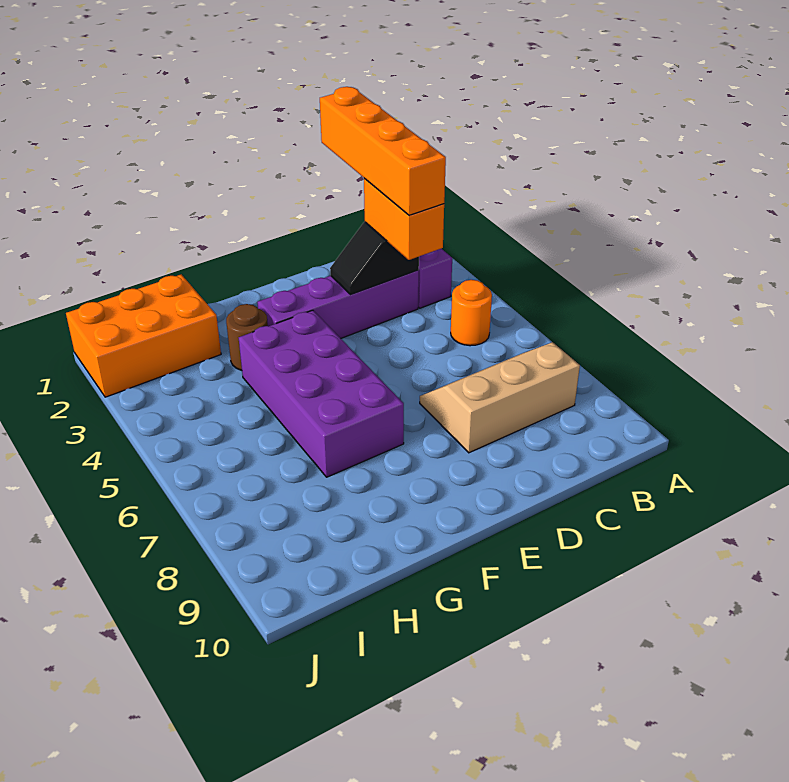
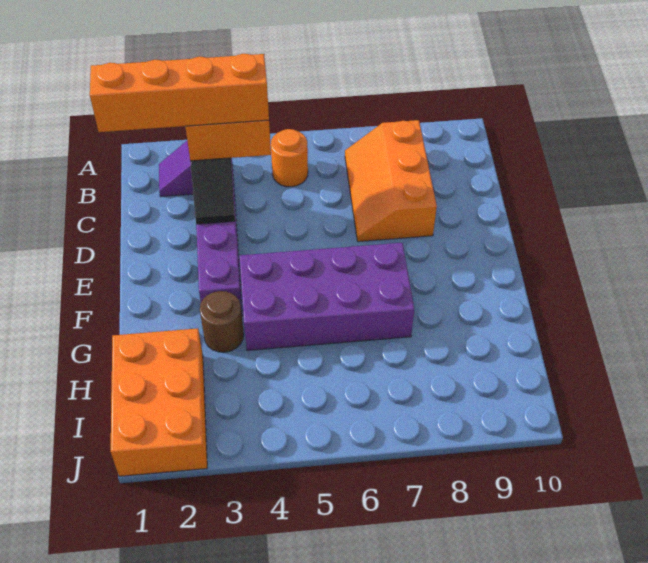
tan 2x3 slope [420,342,580,453] -> orange 2x3 slope [345,120,437,242]

